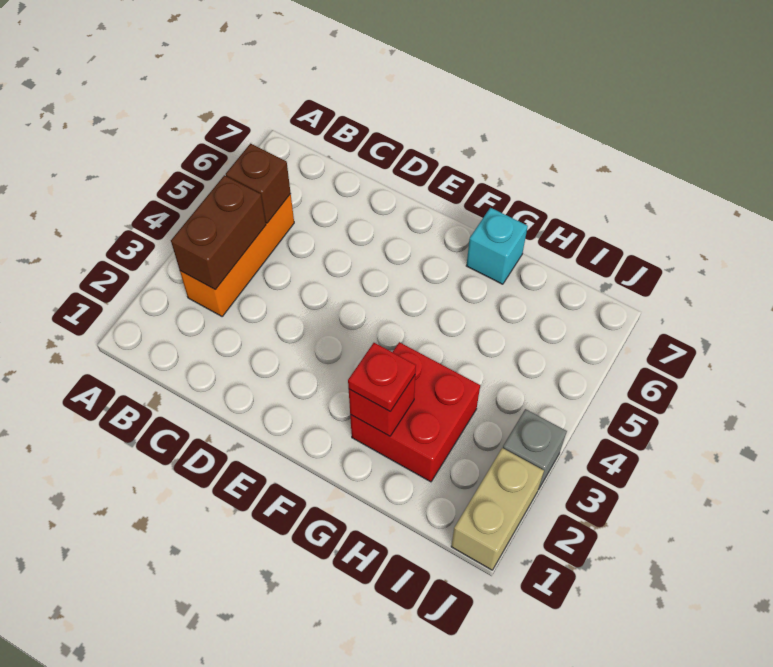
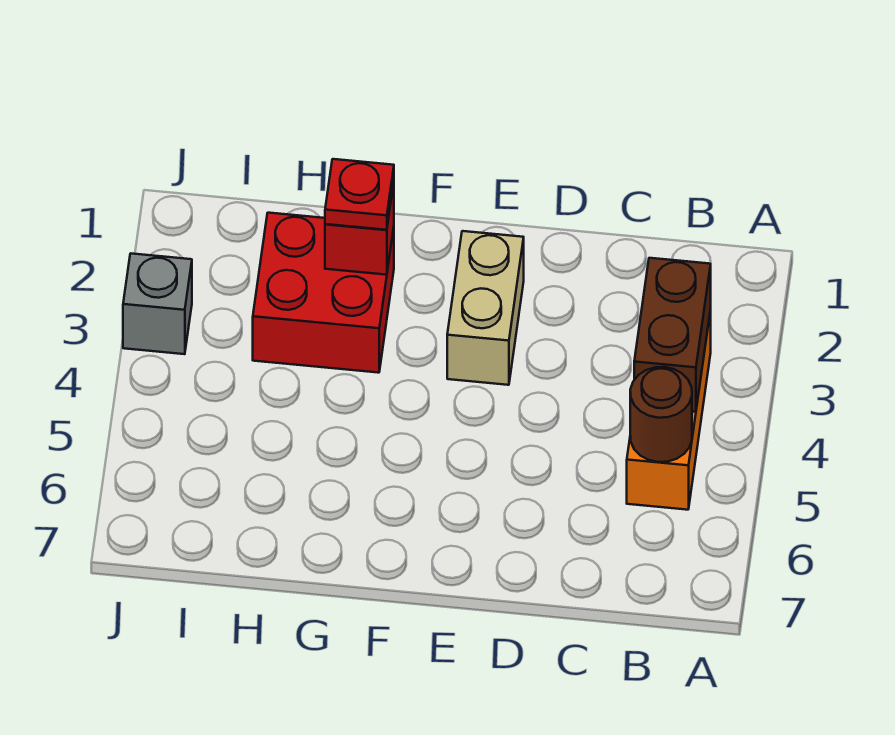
brown 1x1 brick [226,144,291,223] -> brown 1x1 round brick [630,367,692,462]
cyan 1x1 brick [466,208,528,284] -> none
tan 1x2 brick [451,448,544,570] -> tan 1x2 brick moved to [447,231,524,385]

